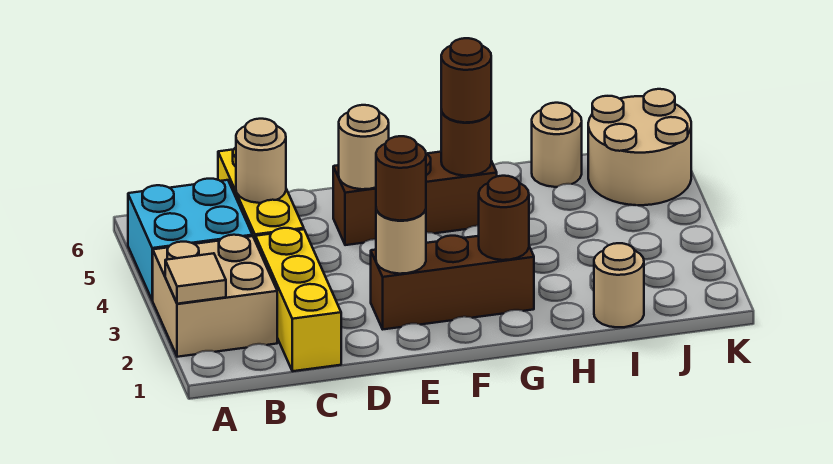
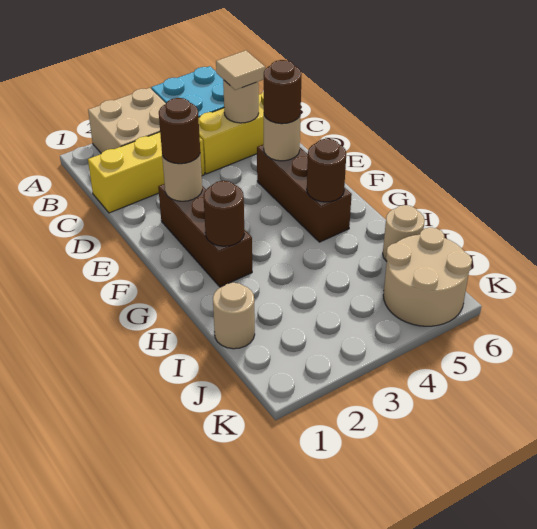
tan 1x1 tile [165,253,226,304] -> tan 1x1 tile moved to [216,50,265,90]
brown 1x1 round brick [441,38,491,123] -> brown 1x1 round brick moved to [264,60,302,124]

